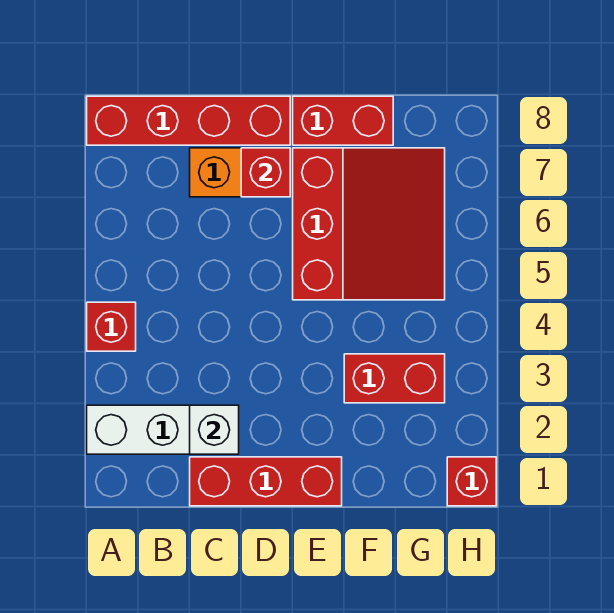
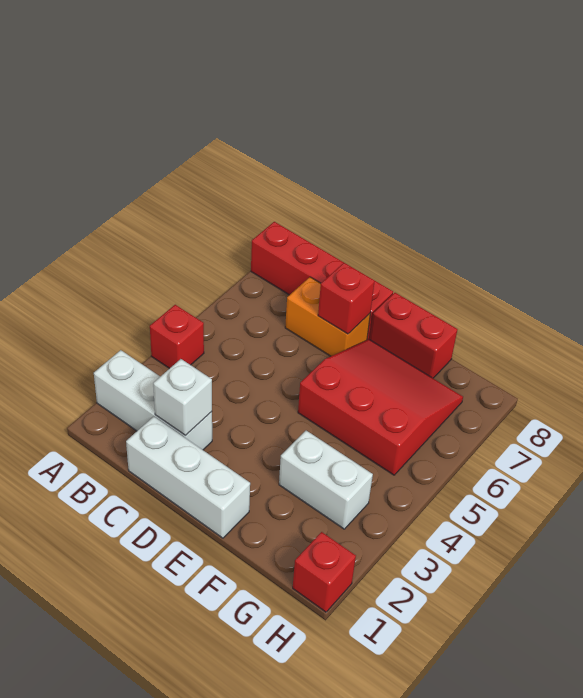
red 1x3 brick [190,457,342,506] -> white 1x3 brick [126,416,250,538]
red 3x3 slope [293,148,445,300] -> red 3x3 slope turned to [298,339,463,475]
red 1x2 brick [344,354,445,403] -> white 1x2 brick [279,431,373,529]

